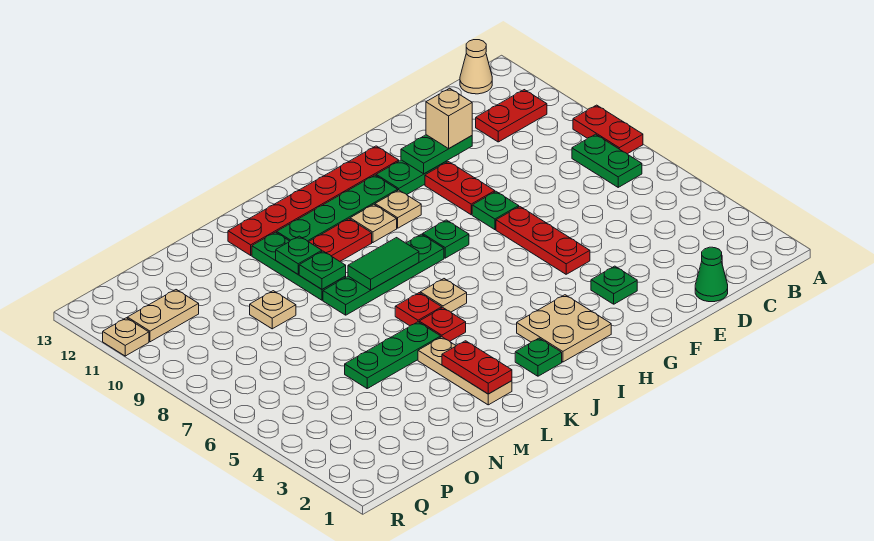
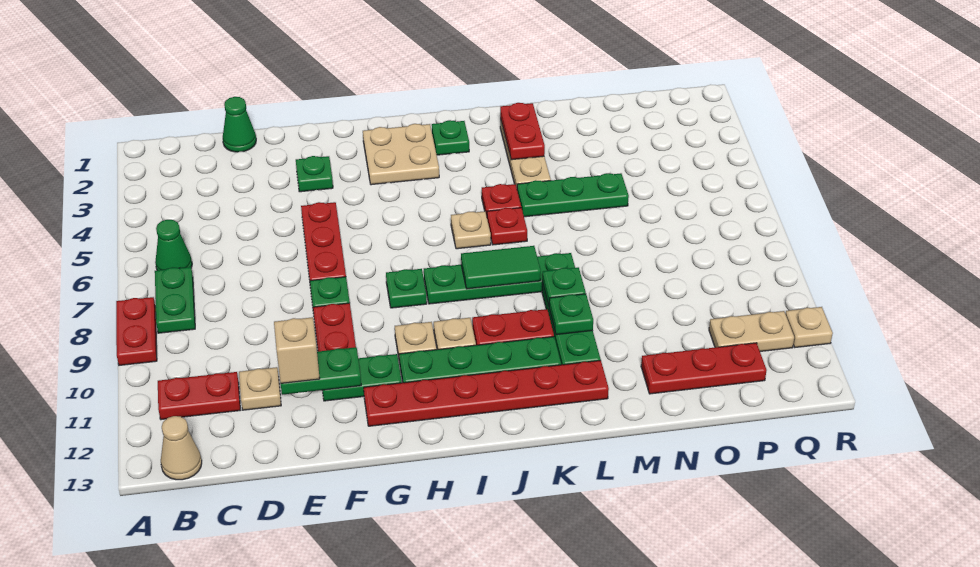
none -> green 1x1 cone [155,220,192,270]
tan 1x1 plate [250,291,296,329] -> tan 1x1 plate moved to [239,367,281,410]
none -> red 1x3 plate [641,343,767,394]

